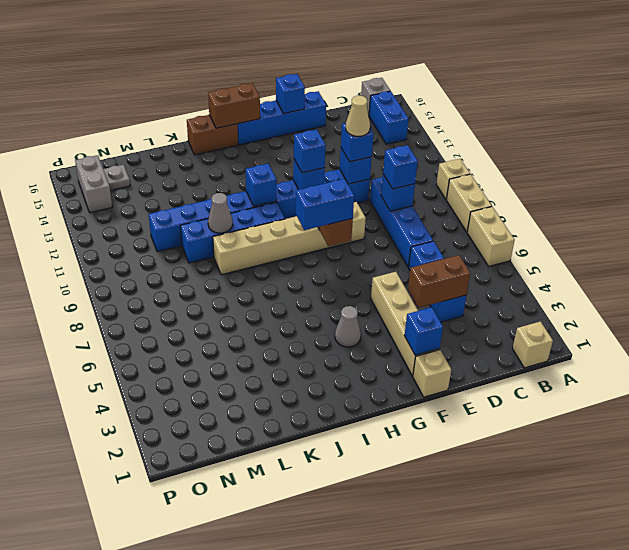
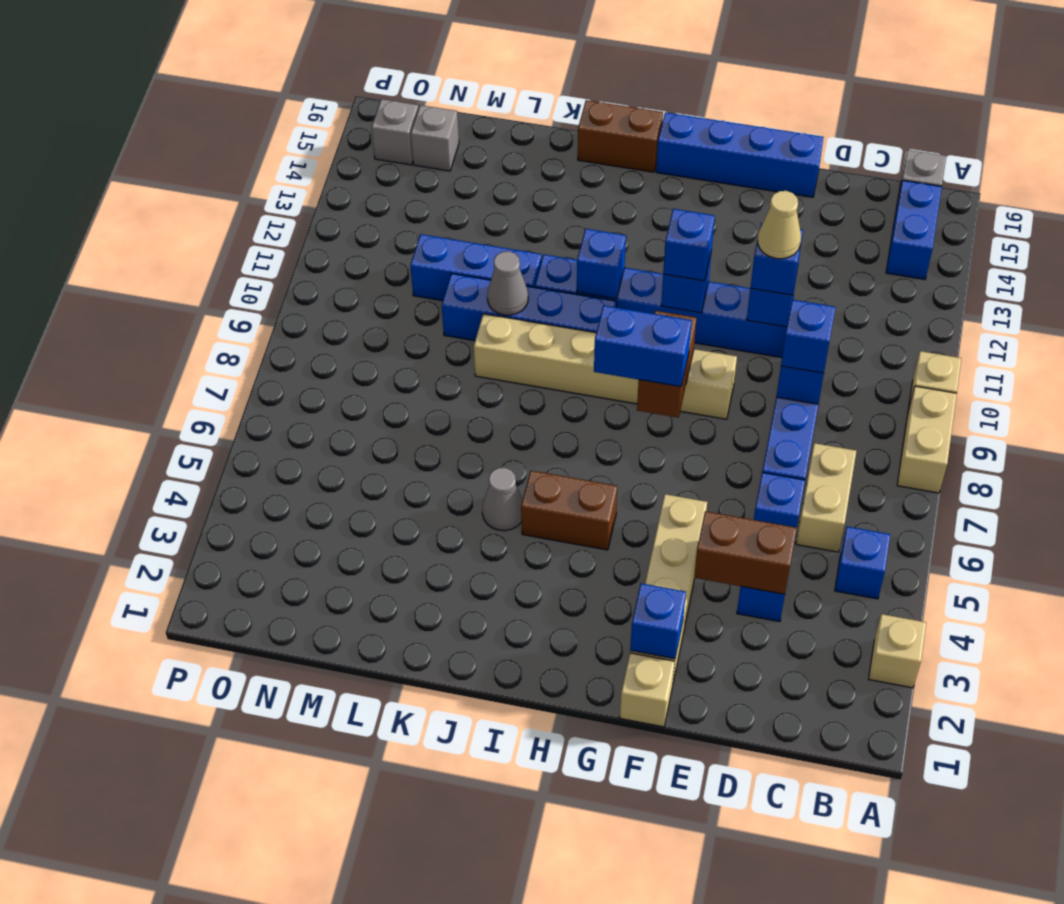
tan 1x2 brick [467,207,515,266] -> tan 1x2 brick moved to [796,443,856,552]
tan 1x1 brick [512,321,553,368] -> tan 1x1 brick moved to [869,614,926,688]
blue 1x1 brick [276,74,305,114] -> blue 1x1 brick moved to [835,527,890,599]
grey 1x1 cone [335,306,361,347] -> grey 1x1 cone moved to [482,468,523,531]
brown 1x2 brick [208,83,260,128] -> brown 1x2 brick moved to [521,471,617,550]
grey 1x1 plate [103,165,130,191] -> grey 1x1 brick [411,105,459,171]
grey 1x2 brick [75,155,112,213] -> grey 1x1 brick [371,99,418,165]

